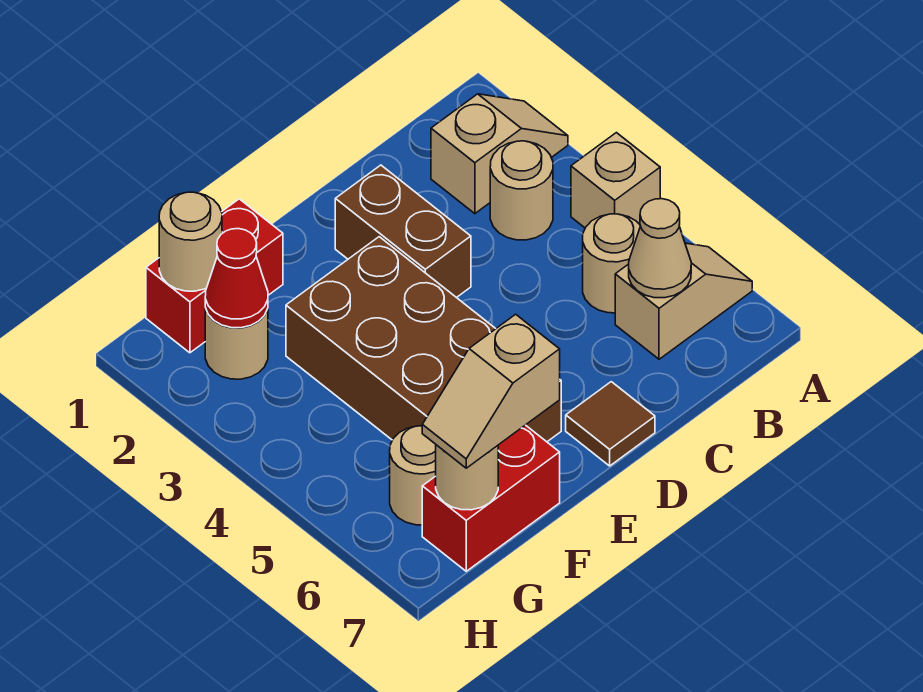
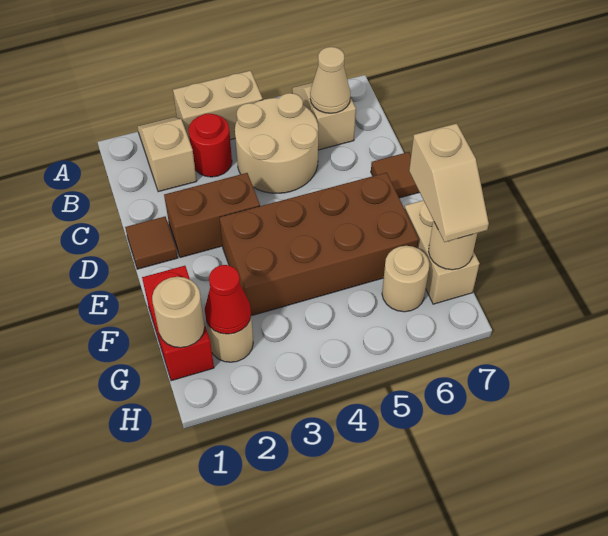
tan 1x1 brick [571,133,660,228] -> tan 1x2 brick [173,71,263,141]
tan 1x1 round brick [490,141,553,240] -> red 1x1 round brick [189,114,232,177]
tan 1x1 round brick [583,214,640,313] -> tan 2x2 round brick [235,93,318,193]
none -> brown 1x1 tile [125,217,178,269]
red 1x2 brick [422,425,560,571] -> tan 1x2 brick [405,200,479,304]

